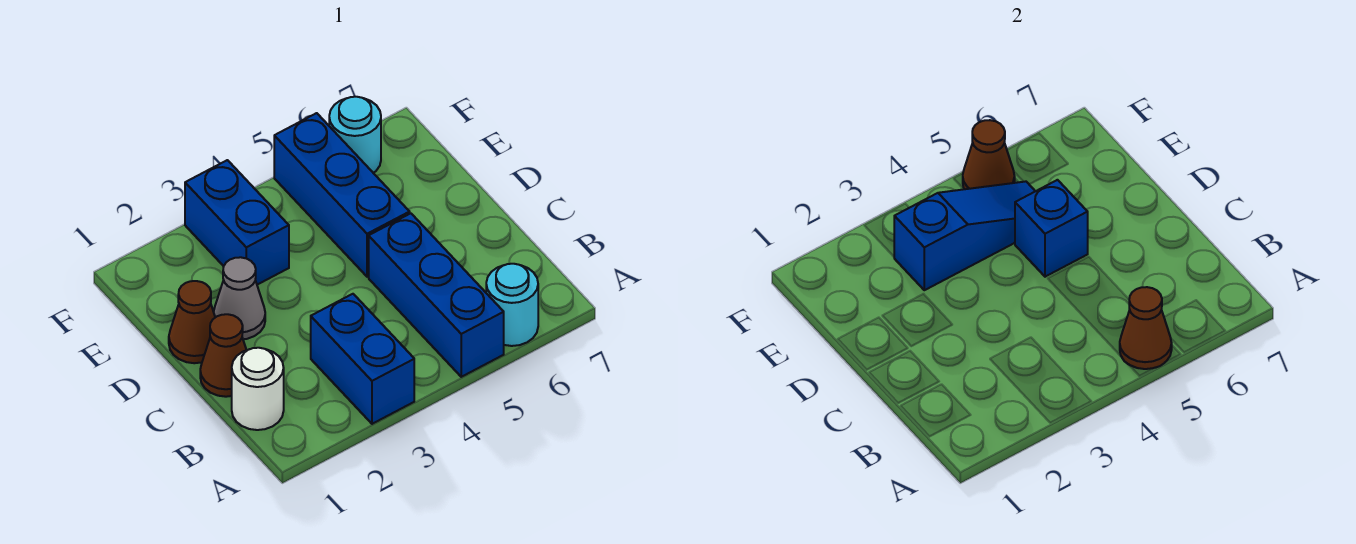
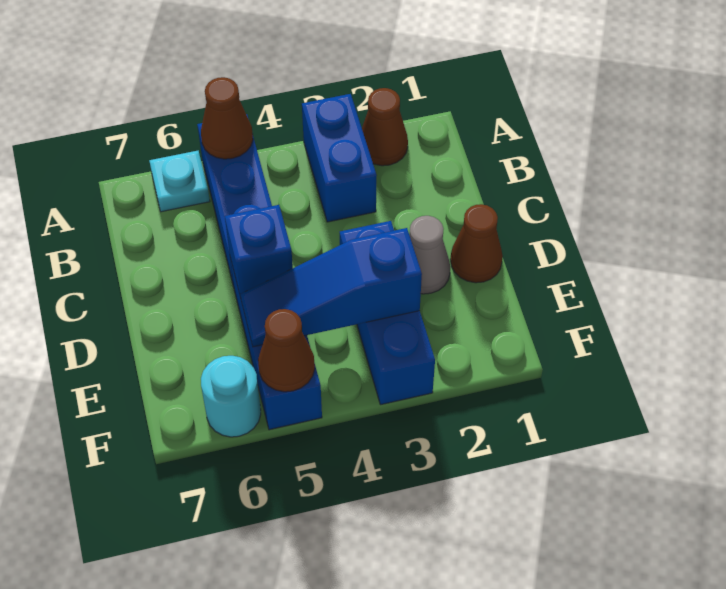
cyan 1x1 round brick [486,264,538,346] -> cyan 1x1 plate [149,151,210,212]
white 1x1 round brick [232,348,284,430] -> none
brown 1x1 cone [200,314,246,397] -> brown 1x1 cone moved to [362,88,408,166]
blue 1x2 brick [185,160,289,285] -> blue 1x3 brick [340,221,435,405]

